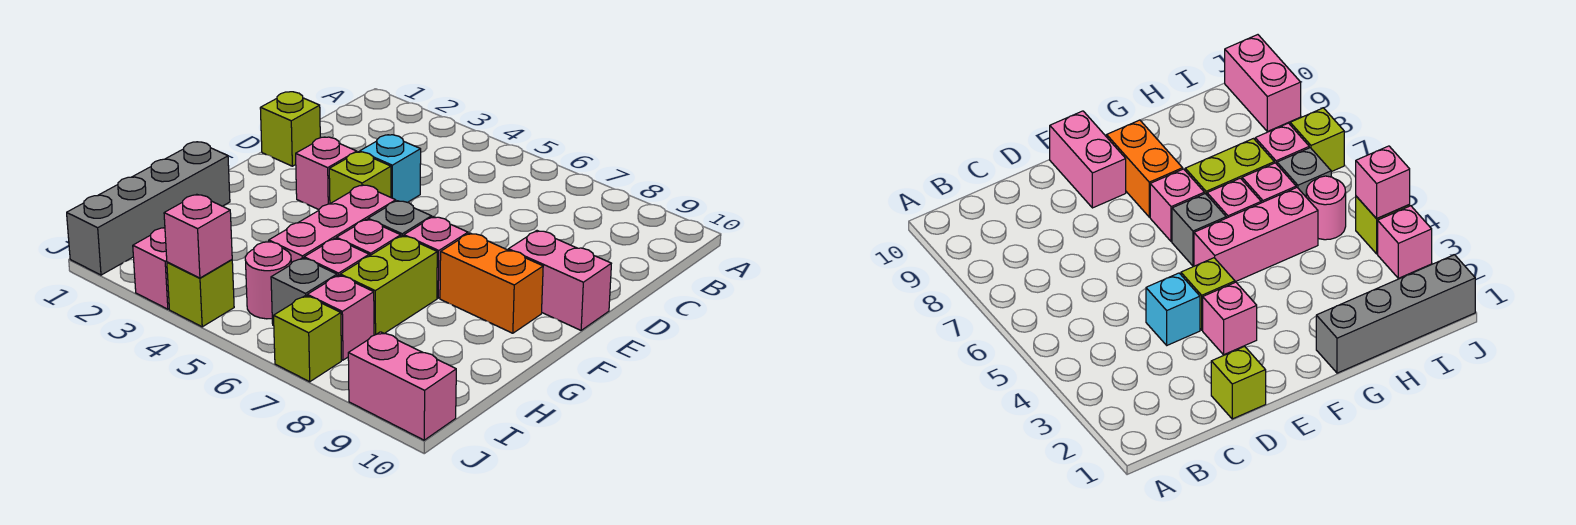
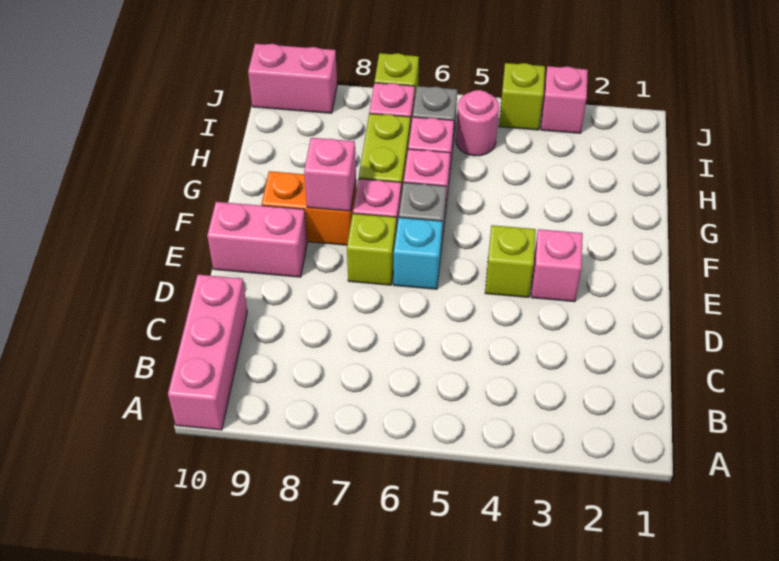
lime 1x1 brick [260,92,320,166] -> lime 1x1 brick moved to [347,213,396,285]
cyan 1x1 brick [360,135,421,202] -> cyan 1x1 brick moved to [394,217,443,289]
pink 1x3 brick [269,185,396,263] -> pink 1x3 brick moved to [168,275,247,430]
grey 1x4 brick [67,142,230,275] -> none
pink 1x1 brick [164,194,232,278] -> pink 1x1 brick moved to [304,138,356,211]

